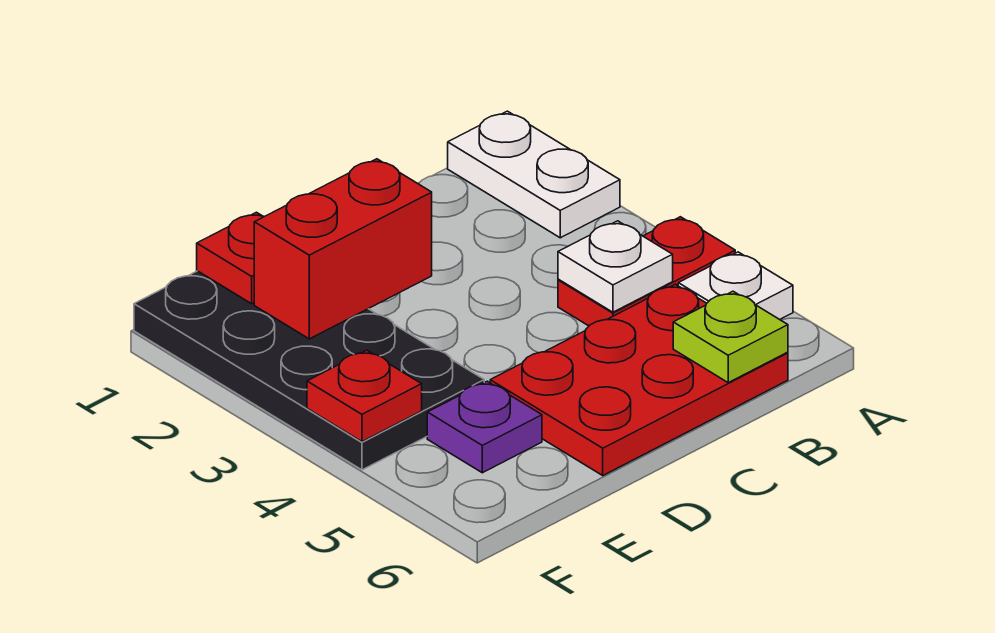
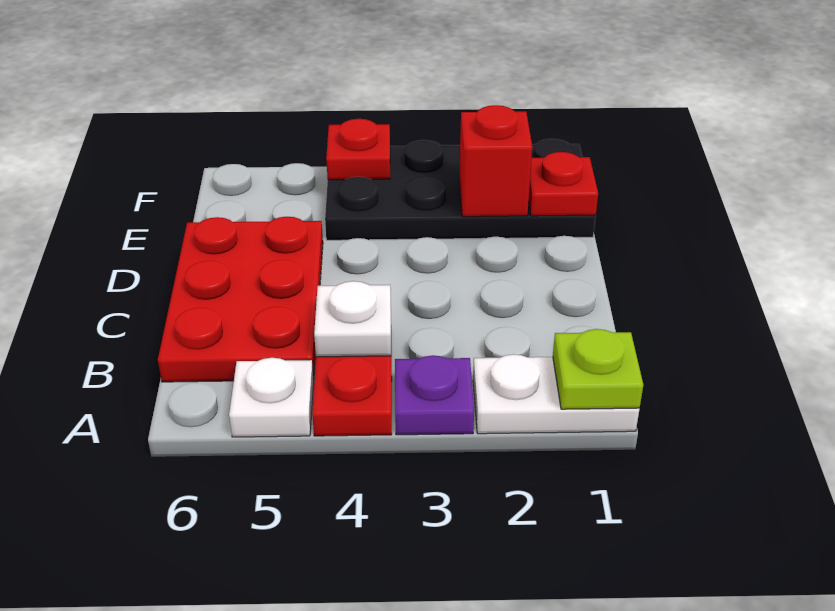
lime 1x1 plate [673,291,788,383] -> lime 1x1 plate moved to [553,329,643,409]
red 1x2 brick [254,159,432,339] -> red 1x1 brick [459,105,532,217]
purple 1x1 plate [427,381,542,473] -> purple 1x1 plate moved to [395,355,474,435]

